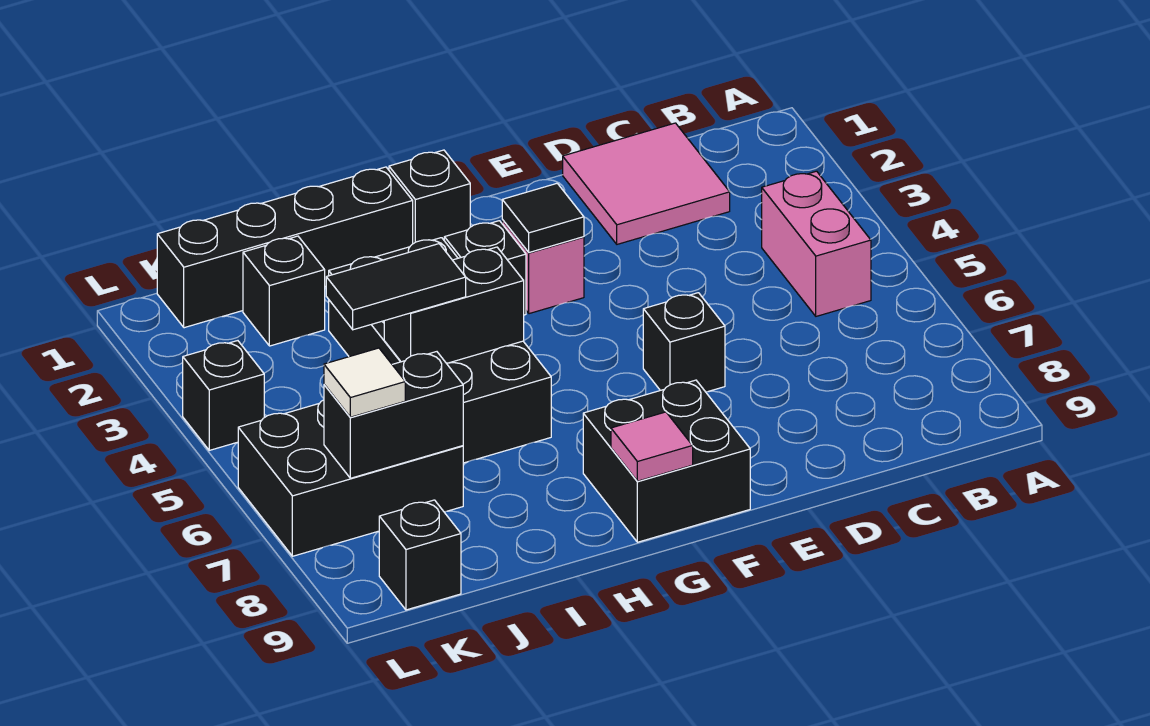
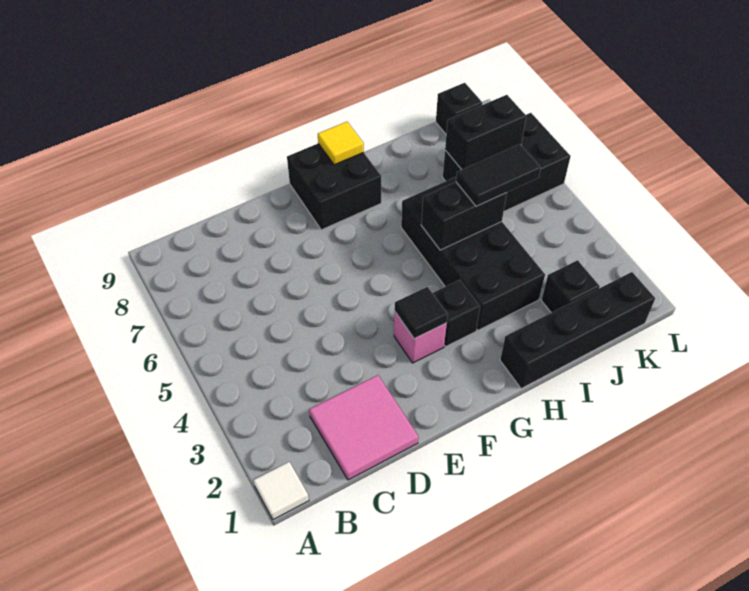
pink 1x2 brick [762,171,871,316] -> none
black 1x1 brick [643,293,725,392] -> none
black 1x1 brick [389,150,470,244] -> none
pink 1x1 tile [611,412,693,481] -> yellow 1x1 tile [318,122,364,165]
white 1x1 tile [324,348,405,417] -> white 1x1 tile moved to [253,462,309,520]
black 1x1 brick [183,341,264,450] -> none

